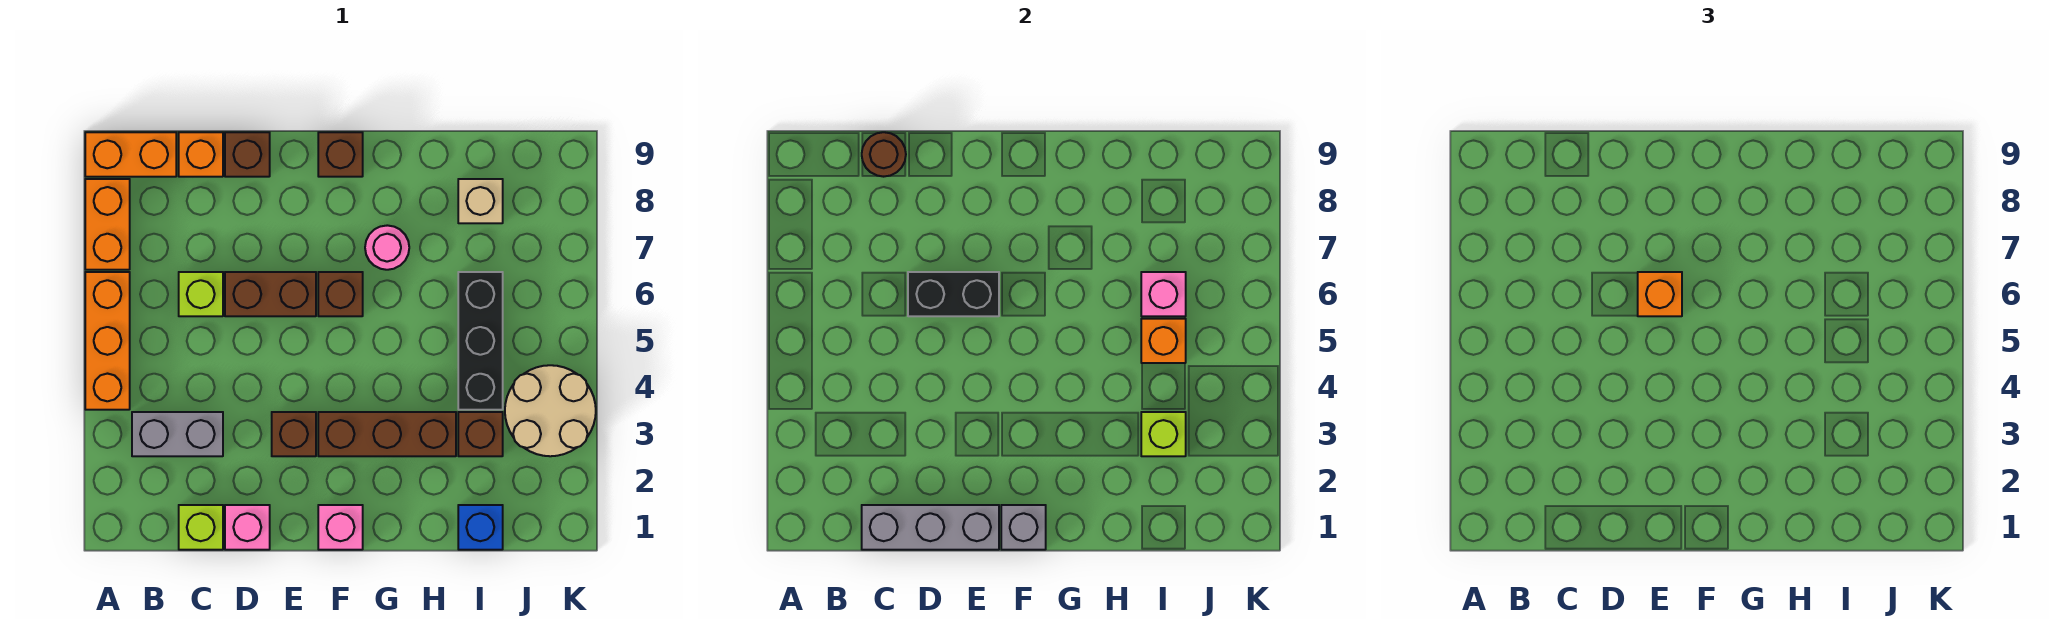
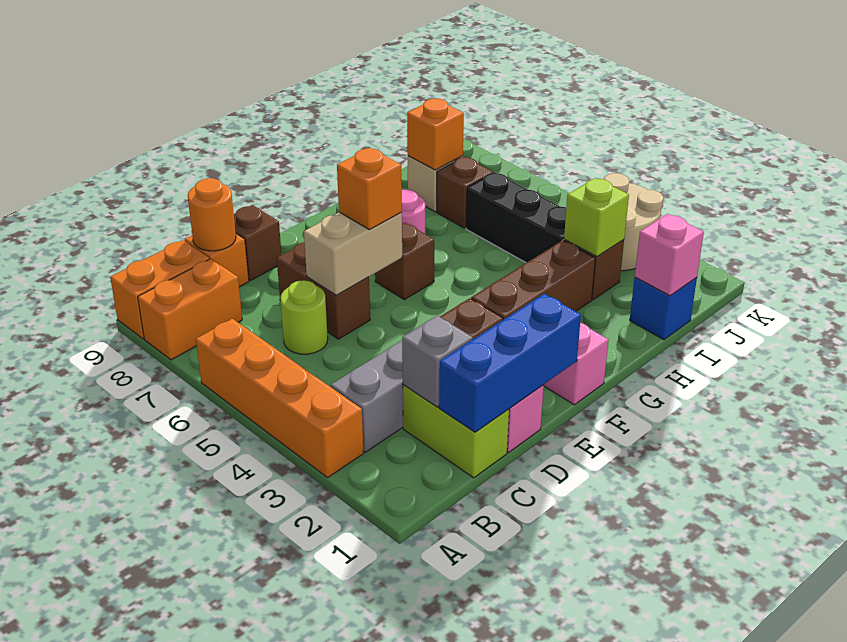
orange 1x3 brick [85,272,130,410] -> orange 1x4 brick [196,319,364,478]
orange 1x2 brick [85,179,130,270] -> orange 1x2 brick turned to [138,259,242,360]
lime 1x1 brick [179,505,223,550] -> lime 1x2 brick [403,385,509,478]
grey 1x3 brick [862,505,999,550] -> blue 1x3 brick [439,294,581,432]
lime 1x1 brick [179,272,223,316] -> lime 1x1 round brick [280,280,328,354]
brown 1x1 round brick [862,132,906,177] -> orange 1x1 round brick [188,178,236,251]
brown 1x2 brick [225,272,316,316] -> brown 1x2 brick turned to [277,242,370,339]
black 1x2 brick [908,272,999,316] -> tan 1x2 brick [304,212,402,295]
grey 1x1 brick [1001,505,1046,550] -> grey 1x1 brick moved to [402,315,473,407]
brown 1x1 brick [318,132,363,177] -> brown 1x1 brick moved to [436,157,493,228]
orange 1x1 brick [1141,319,1186,363] -> orange 1x1 brick moved to [407,99,464,170]
pink 1x1 brick [1141,272,1186,316] -> pink 1x1 brick moved to [635,214,704,296]

